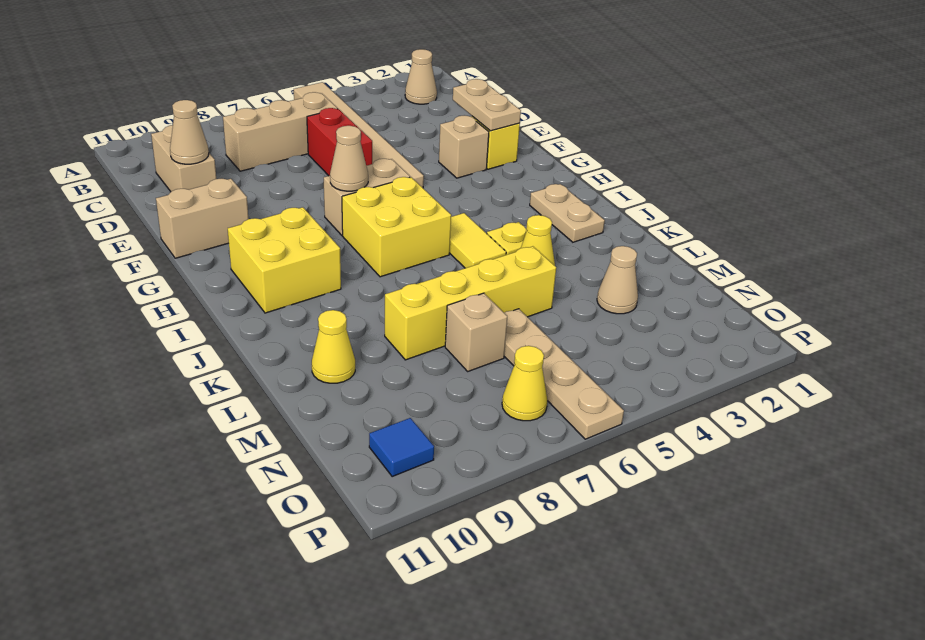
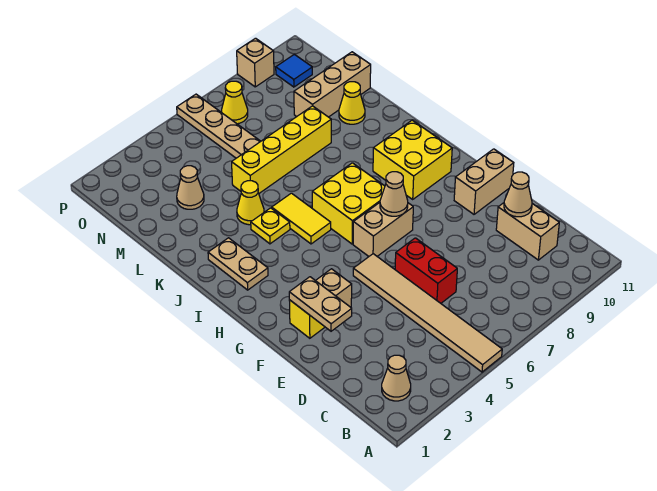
tan 1x3 brick [223,92,338,171] -> tan 1x3 brick moved to [294,52,371,117]
tan 1x1 brick [445,293,507,371] -> tan 1x1 brick moved to [237,38,274,87]

